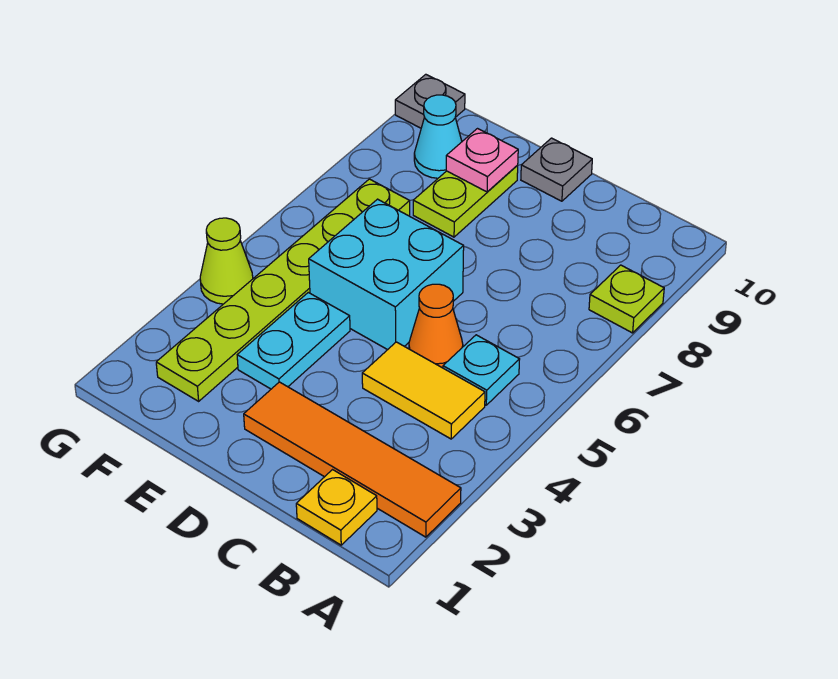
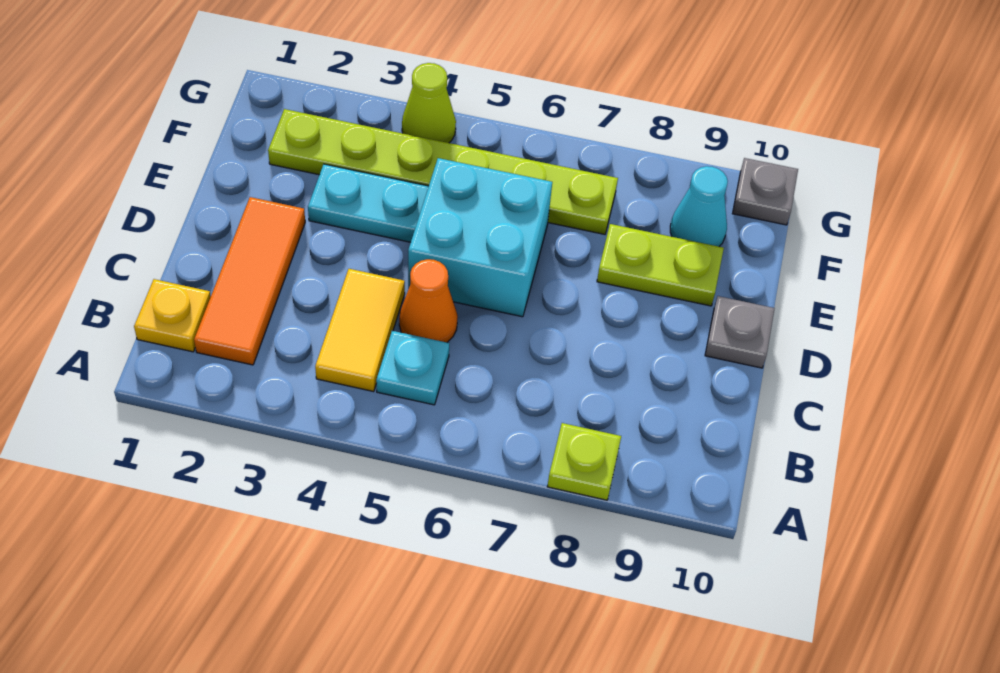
orange 1x4 tile [244,382,461,537] -> orange 1x3 tile [194,197,305,365]
pink 1x1 plate [446,129,518,192] -> none

